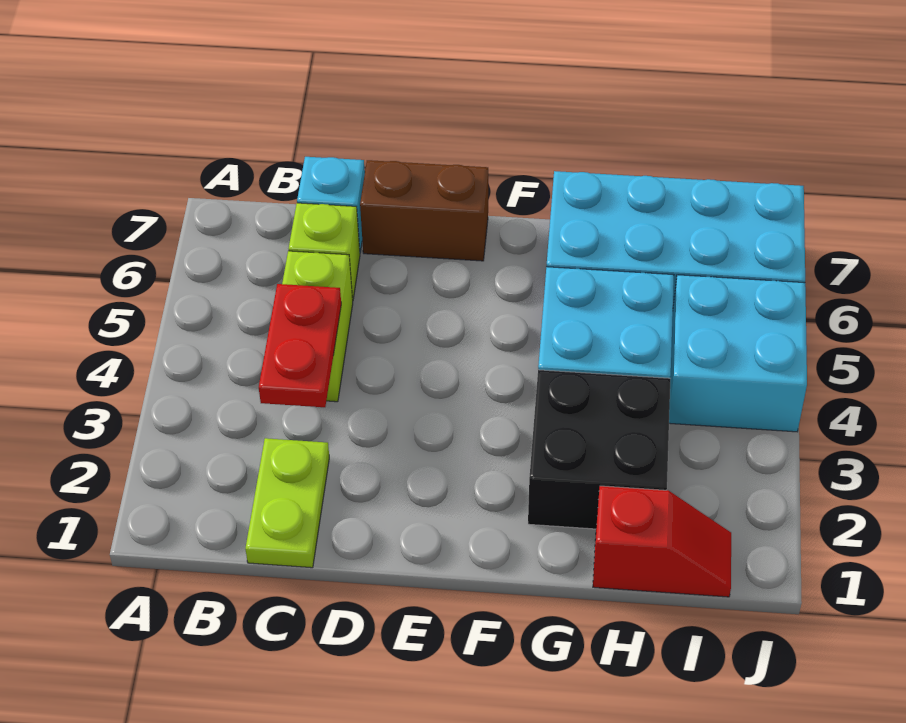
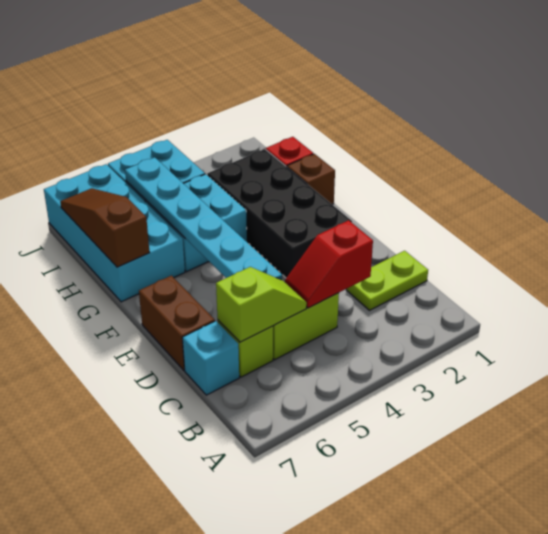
red 1x2 plate [259,284,341,407] -> red 1x2 slope [285,220,373,308]
none -> lime 1x2 slope [216,267,307,342]
none -> cyan 1x6 plate [125,157,282,280]
none -> brown 1x1 brick [287,154,335,205]
black 2x2 brick [528,370,670,529] -> black 2x4 brick [207,149,352,278]
none -> brown 1x3 slope [60,188,150,267]

